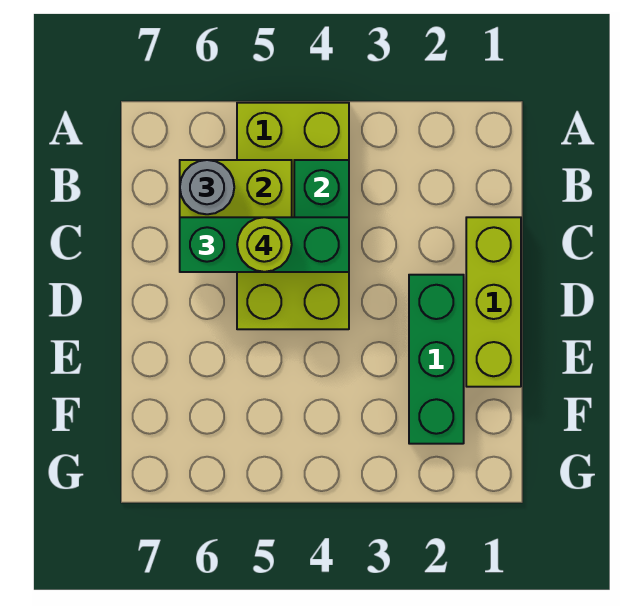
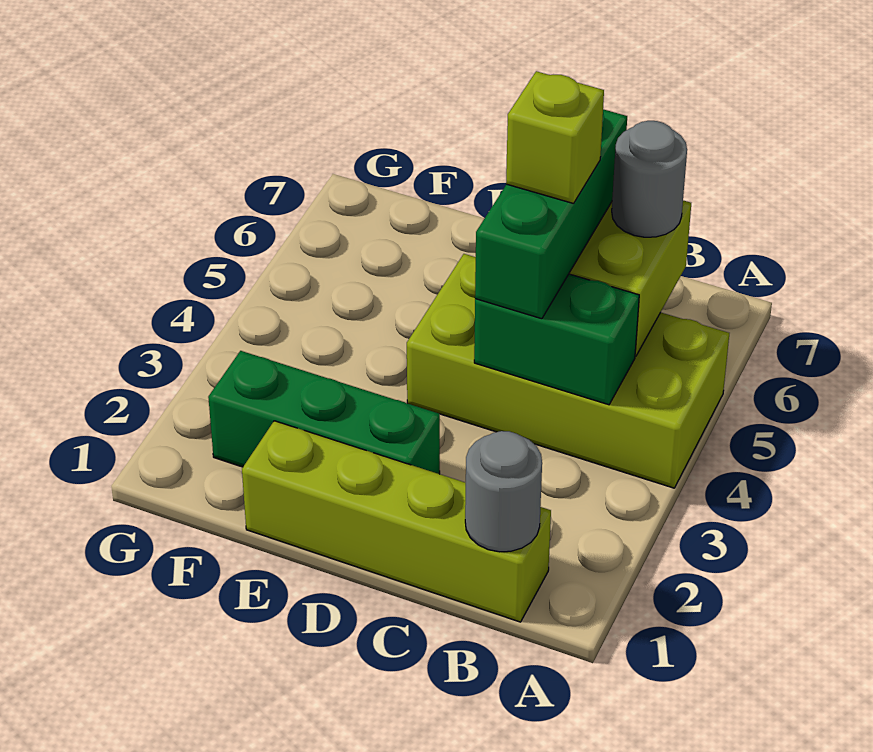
none -> grey 1x1 round brick [465,431,542,552]
lime 1x3 brick [466,217,521,387] -> lime 1x4 brick [242,421,551,622]
lime 1x1 round brick [237,217,292,272] -> lime 1x1 brick [506,71,604,204]

